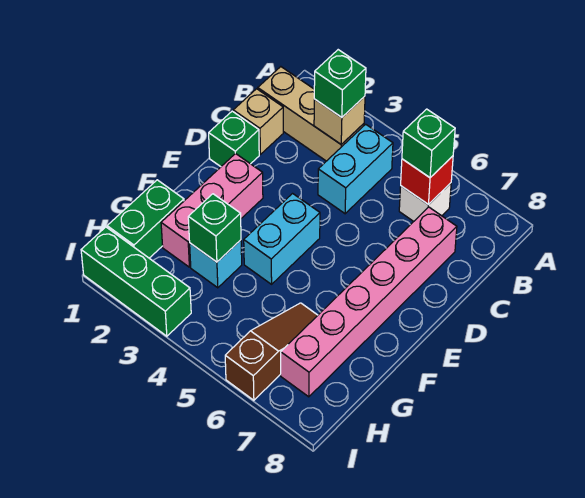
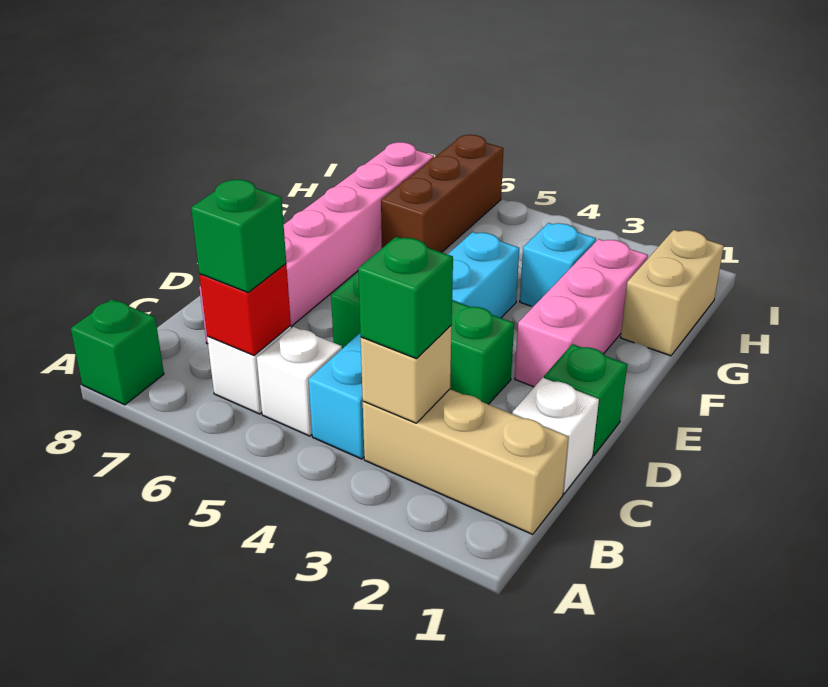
none -> white 1x1 brick [257,327,342,436]
tan 1x1 brick [233,89,283,154] -> white 1x1 brick [512,378,599,494]
green 1x2 brick [107,180,184,258] -> tan 1x2 brick [620,230,724,356]
green 1x1 brick [188,194,241,262] -> green 1x1 brick moved to [71,299,164,405]
brown 1x3 slope [225,303,318,400] -> brown 1x3 brick [381,135,504,252]
green 1x3 brick [81,227,191,336] -> green 1x3 brick moved to [331,272,514,404]

